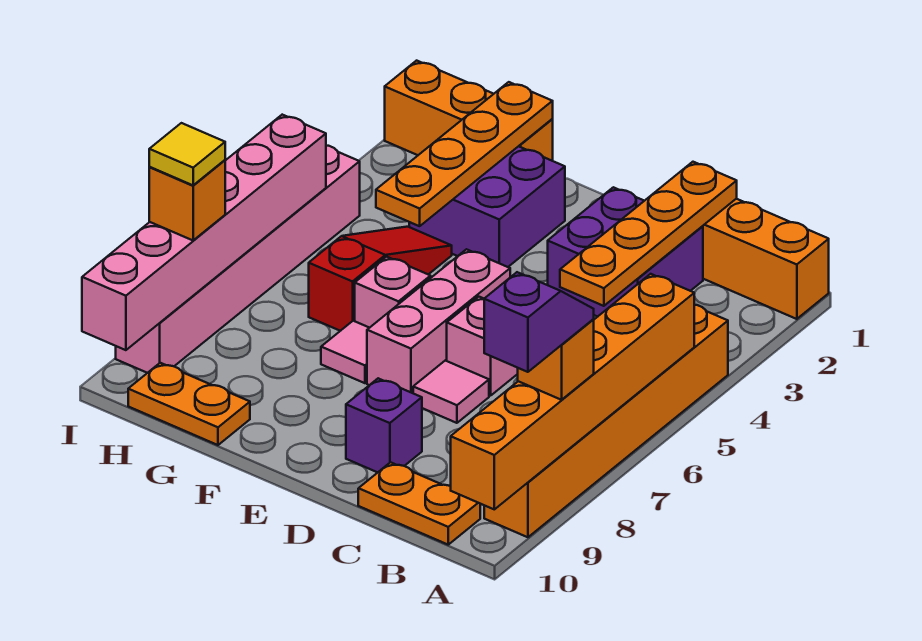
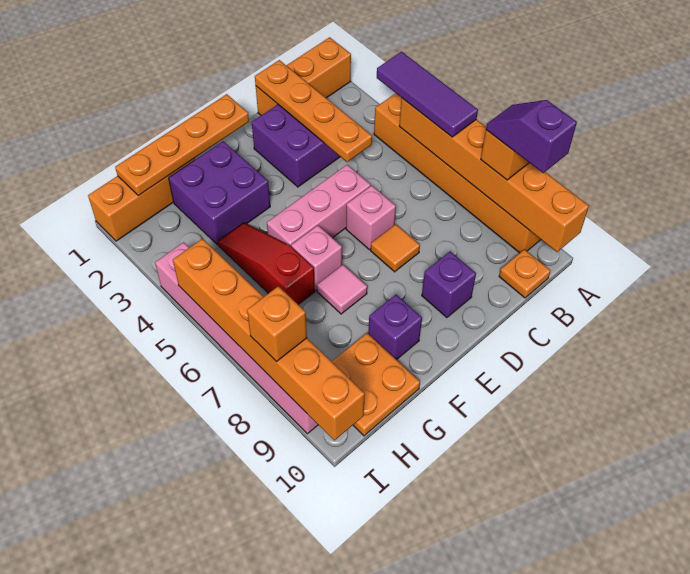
none -> purple 1x3 tile [377,52,478,137]
orange 1x2 plate [358,462,480,545] -> orange 1x1 plate [499,249,551,298]
pink 1x1 tile [413,361,489,423] -> orange 1x1 tile [371,224,420,272]
pink 1x3 brick [367,249,510,393] -> pink 1x3 brick turned to [267,165,371,246]
none -> purple 1x1 brick [368,295,422,360]
orange 1x4 plate [376,82,553,226] -> orange 1x4 plate turned to [115,94,249,196]
orange 1x2 plate [128,363,250,445] -> orange 2x2 plate [332,333,420,436]
pink 1x6 brick [82,115,326,350] -> orange 1x6 brick [173,239,365,440]
yellow 1x1 tile [149,123,225,185] -> none

